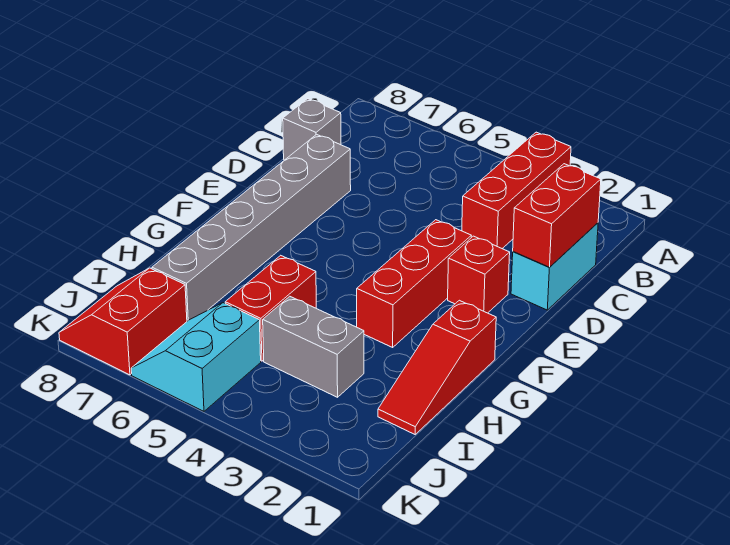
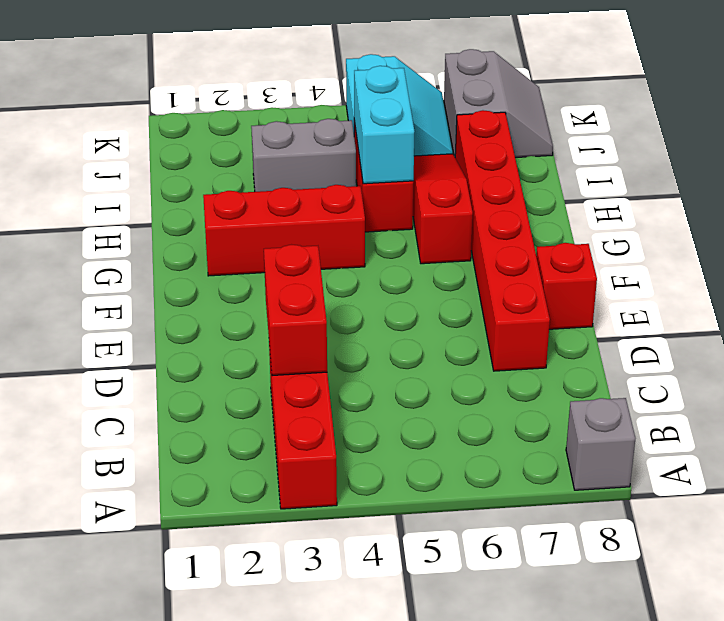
cyan 1x2 brick [511,223,598,310] -> cyan 1x2 brick moved to [354,66,414,184]
red 1x2 brick [513,164,601,267] -> red 1x2 brick moved to [264,245,327,376]
grey 1x1 brick [283,99,341,160] -> grey 1x1 brick moved to [566,398,635,490]
grey 1x6 brick [152,134,351,321] -> red 1x6 brick [455,110,550,371]
red 1x1 brick [448,236,510,313] -> red 1x1 brick moved to [536,243,597,329]
red 1x3 brick [357,220,471,347] -> red 1x3 brick turned to [203,185,365,276]
red 1x3 slope [378,300,496,434] -> red 1x3 slope moved to [413,154,473,264]
red 2x2 slope [59,268,187,375] -> grey 2x2 slope [444,49,553,158]

